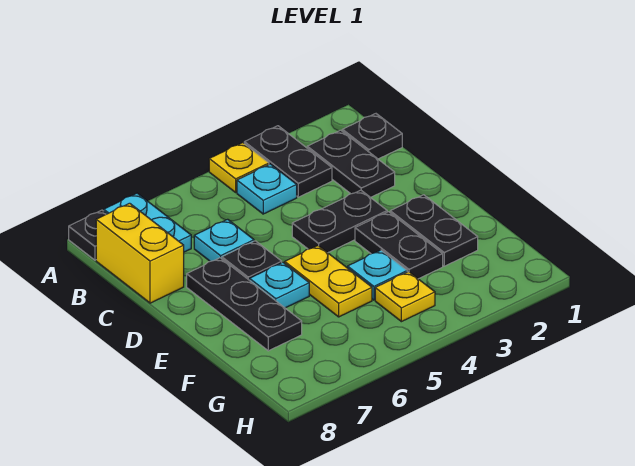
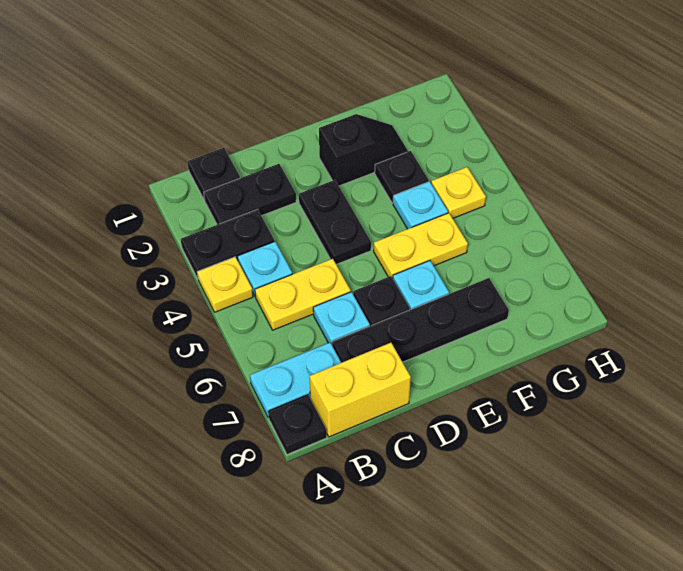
none -> yellow 1x2 plate [255,259,351,330]
black 1x3 plate [187,258,302,351] -> black 1x4 plate [332,278,509,363]
black 1x2 plate [390,195,478,266] -> black 1x2 slope [319,114,408,186]
black 1x2 plate [355,212,443,279] -> black 1x1 plate [375,151,429,203]

